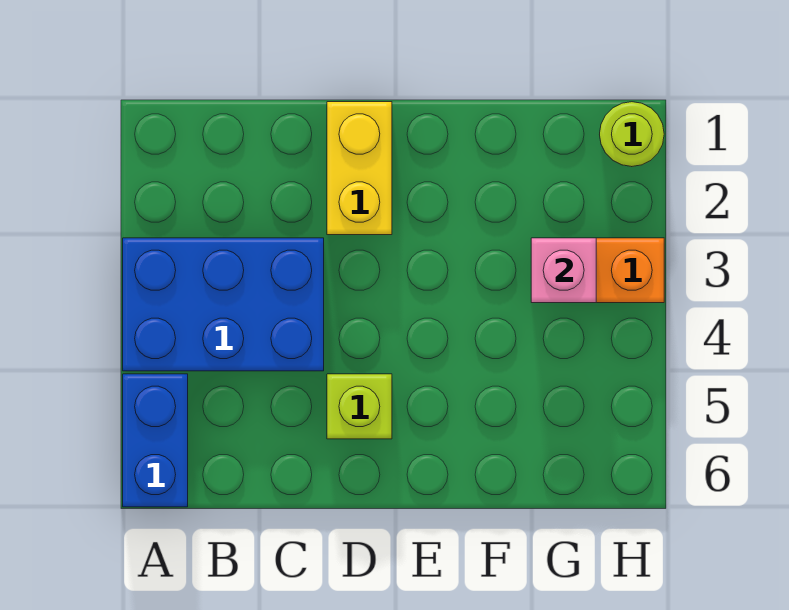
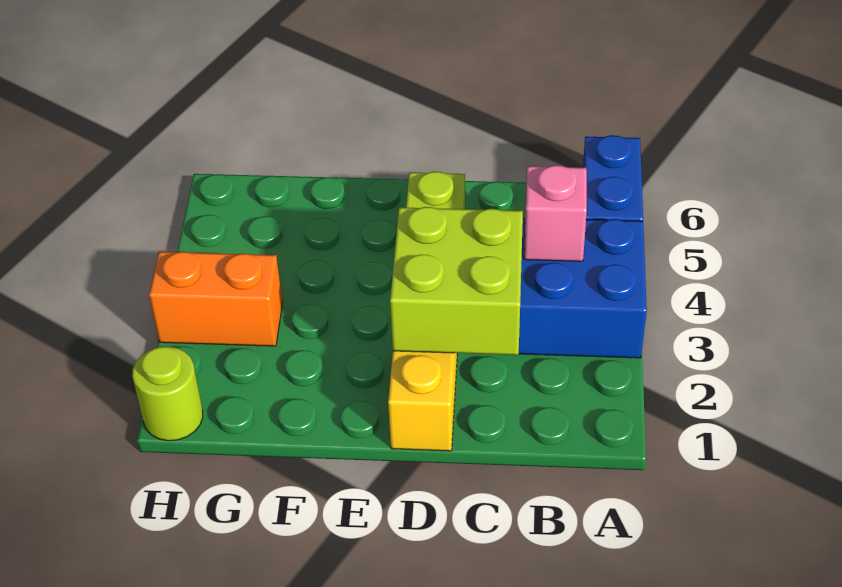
none -> lime 2x2 brick [390,207,523,355]
pink 1x1 brick [531,238,596,303] -> pink 1x1 brick moved to [524,165,587,261]

